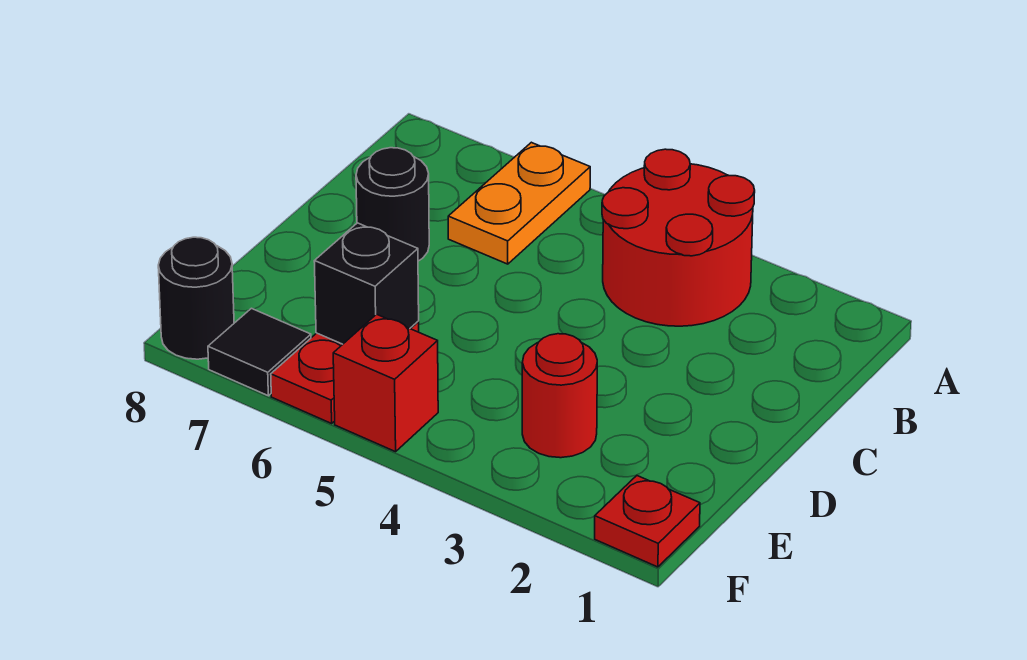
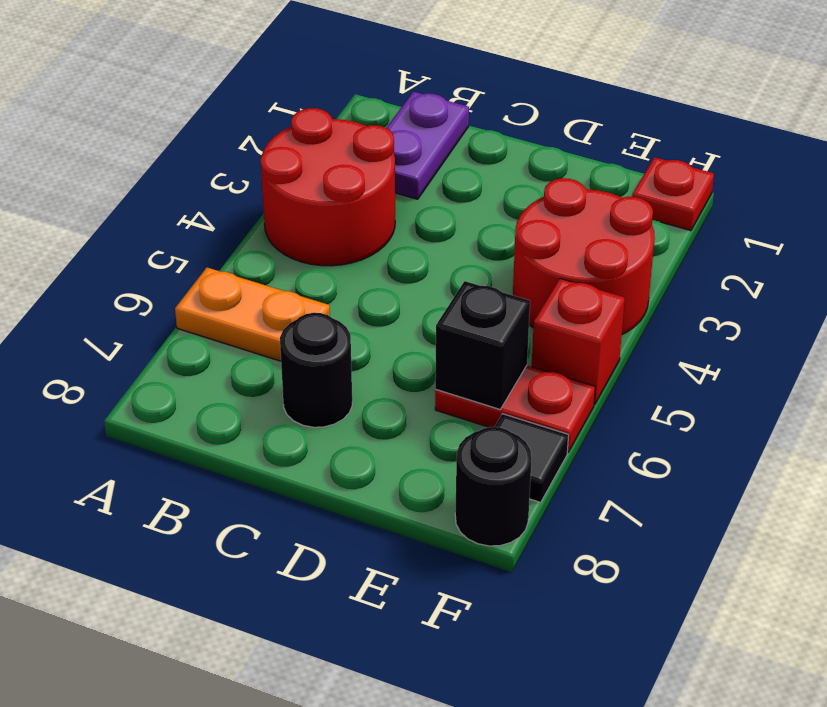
none -> purple 1x2 plate [386,92,469,199]
red 1x1 round brick [522,334,597,458] -> red 2x2 round brick [513,178,655,334]

